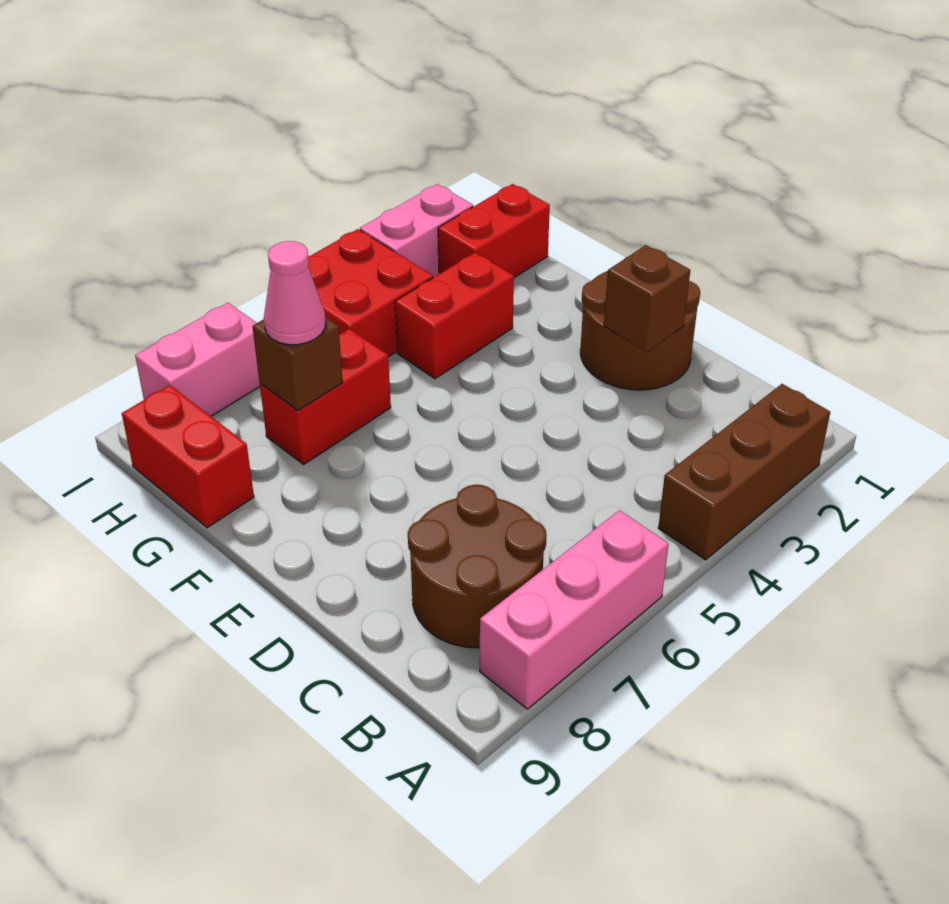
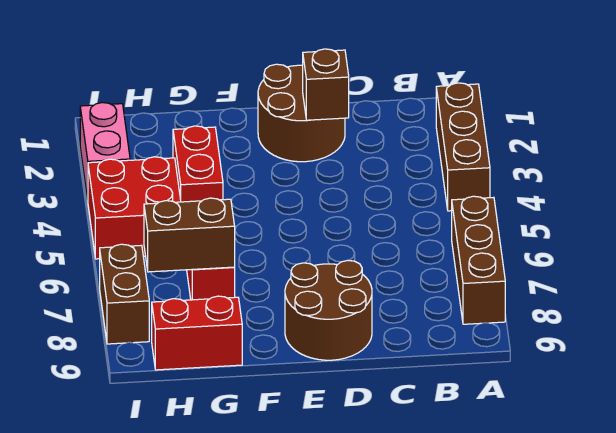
pink 1x3 brick [480,510,669,709] -> brown 1x3 brick [452,196,505,324]
brown 2x2 round brick [408,485,547,648] -> brown 2x2 round brick moved to [285,260,372,360]
brown 1x1 brick [252,317,343,411] -> brown 1x2 brick [144,198,235,272]
pink 1x1 cone [264,241,326,345] -> none
red 1x2 brick [438,184,550,278] -> none
pink 1x2 brick [135,303,260,416] -> brown 1x2 brick [100,244,149,344]

